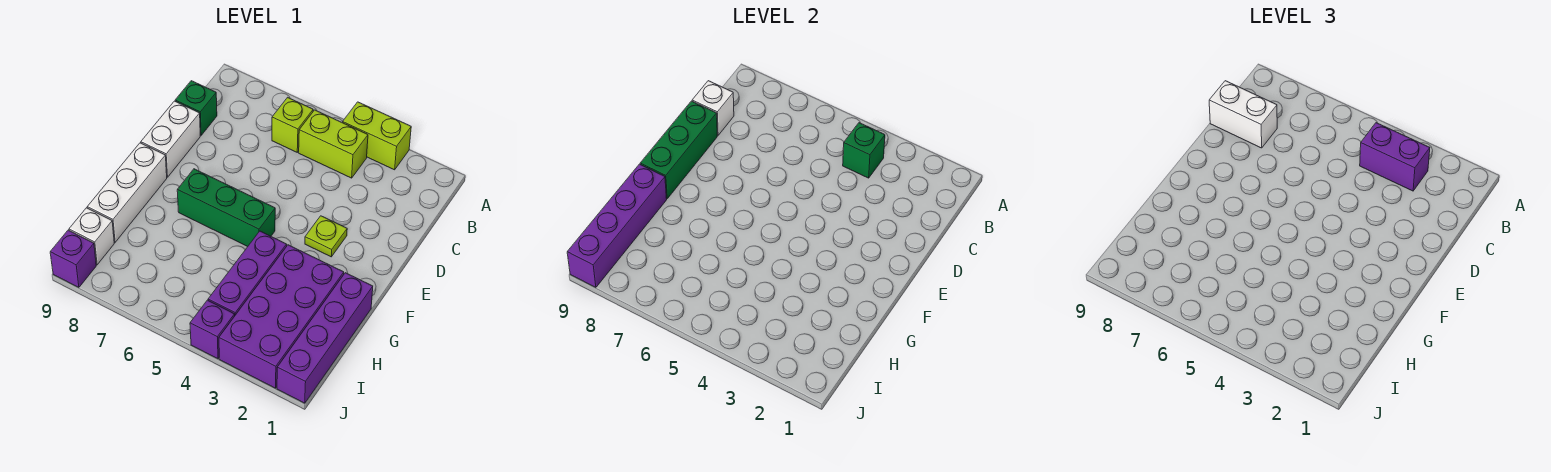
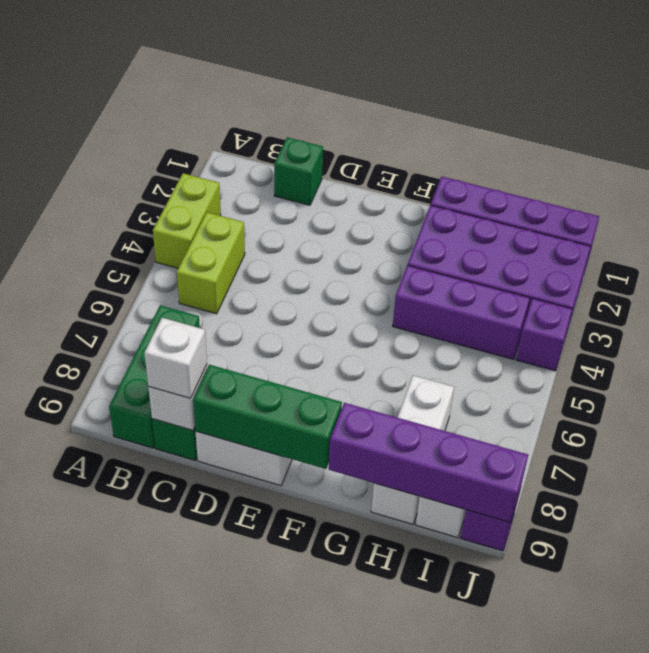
purple 1x2 brick [1360,123,1430,191] -> none
green 1x1 brick [843,123,885,178] -> green 1x1 brick moved to [274,137,323,205]
lime 1x1 brick [272,97,313,152] -> none
white 1x2 brick [1209,81,1277,148] -> white 1x1 brick [144,318,207,398]
lime 1x1 plate [305,216,347,257] -> none
green 1x3 brick [177,169,275,247] -> green 1x3 brick moved to [109,305,200,448]
white 1x3 brick [87,143,167,242] -> white 1x3 brick turned to [371,375,454,524]

